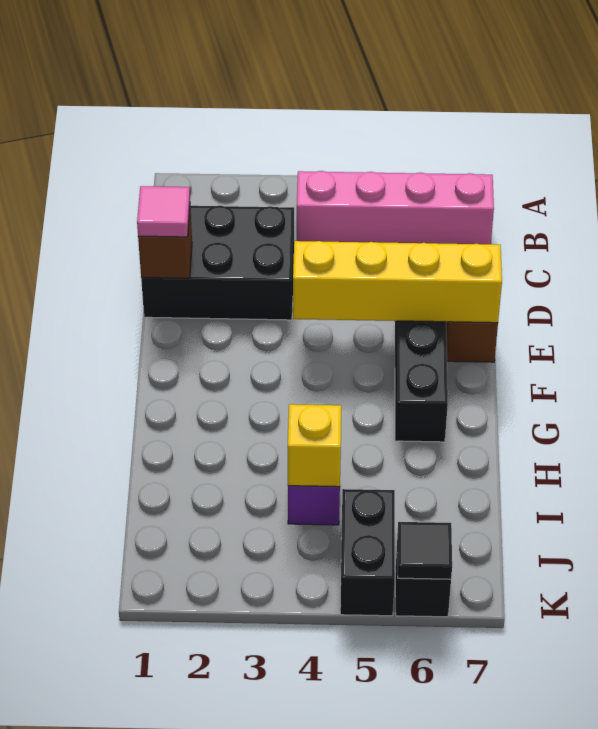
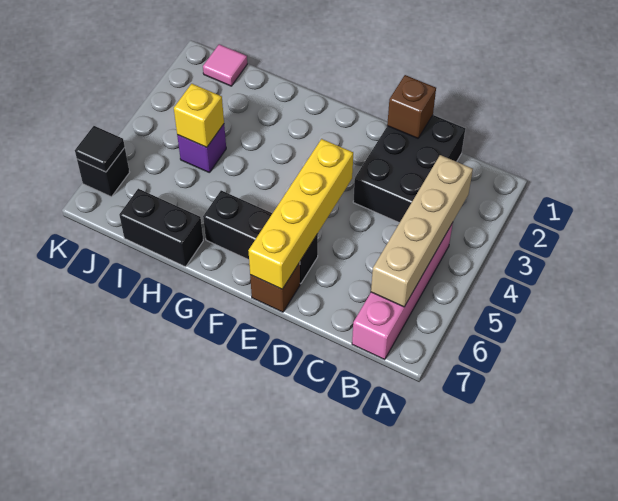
none -> tan 1x4 brick [371,155,473,307]
pink 1x1 tile [137,186,190,237] -> pink 1x1 tile moved to [203,44,247,86]
black 1x2 brick [340,489,395,616] -> black 1x2 brick moved to [119,189,203,267]

